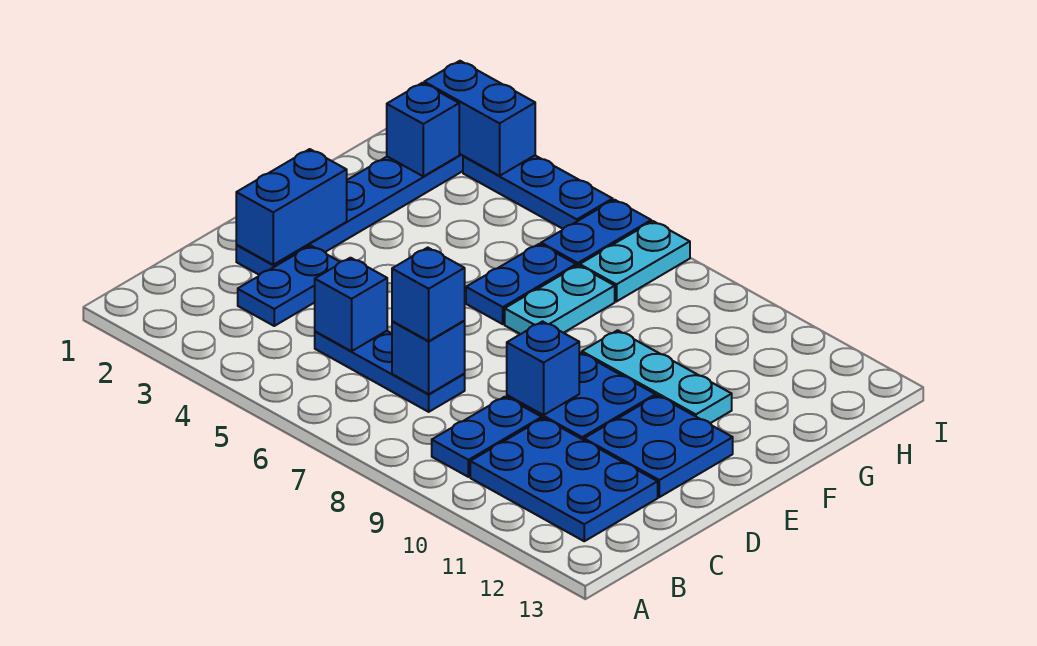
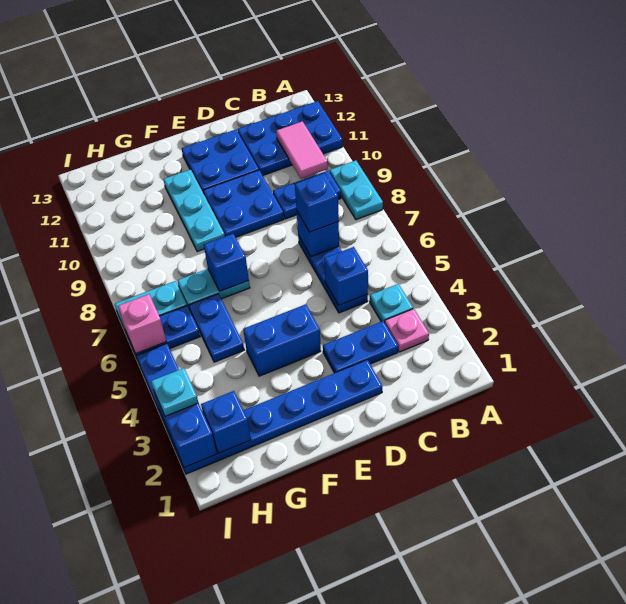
none -> cyan 1x2 plate [330,161,383,220]
none -> pink 1x1 plate [385,309,429,352]
none -> cyan 1x1 plate [370,284,413,322]
blue 2x3 plate [470,418,658,541] -> blue 2x3 plate turned to [238,101,343,175]
none -> pink 1x2 tile [276,121,328,179]
blue 1x2 brick [236,149,347,265] -> blue 1x2 brick moved to [243,304,321,376]
blue 1x1 brick [507,321,579,415] -> blue 1x1 brick moved to [204,234,249,291]
blue 1x2 plate [466,244,576,324] -> blue 1x2 plate turned to [189,294,244,362]
none -> cyan 1x1 plate [151,368,198,416]
none -> pink 1x1 brick [118,294,166,354]

